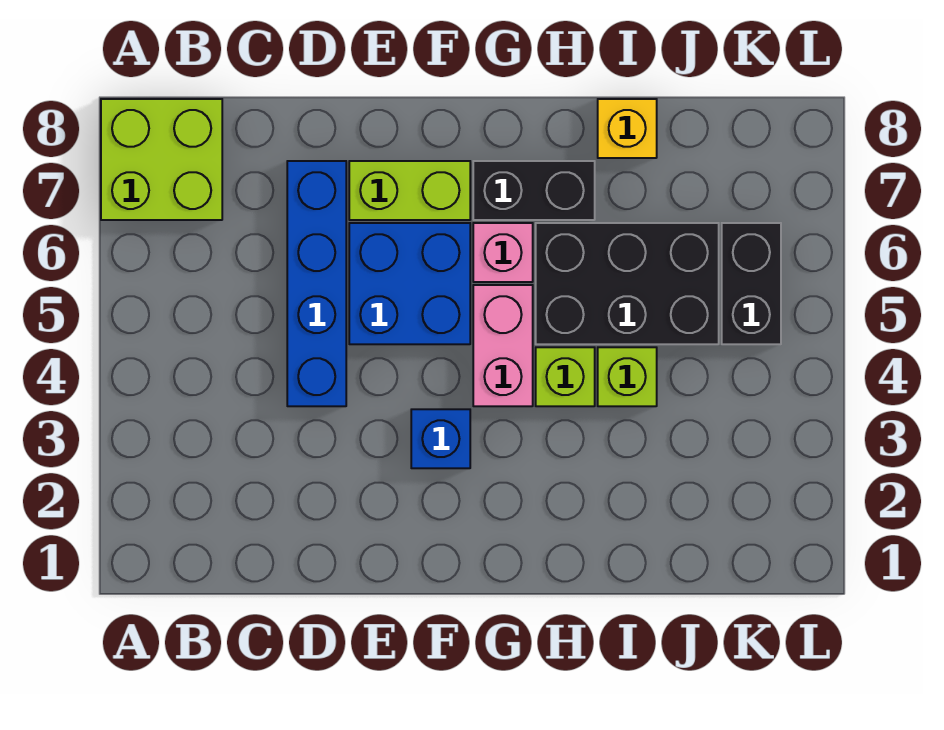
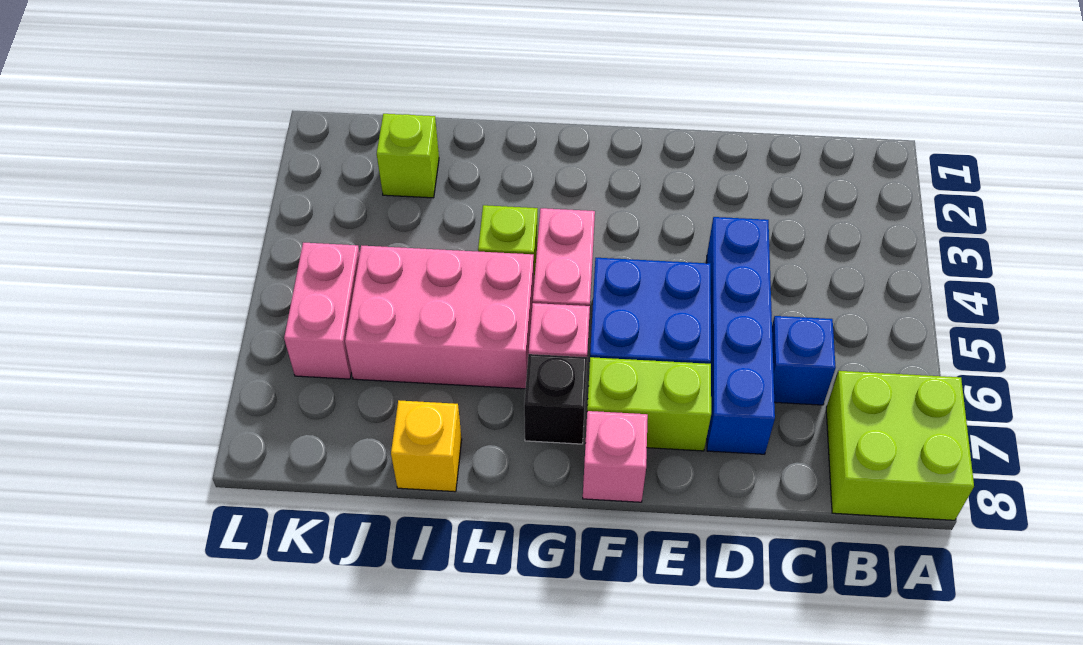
blue 1x1 brick [411,409,470,468] -> blue 1x1 brick moved to [772,316,836,405]
none -> pink 1x1 brick [583,411,648,502]
black 1x2 brick [473,161,595,220] -> black 1x1 brick [524,354,587,444]
black 2x3 brick [536,223,719,344] -> pink 2x3 brick [345,245,534,389]
lime 1x1 brick [598,347,657,406] -> lime 1x1 brick moved to [377,114,439,198]
black 1x2 brick [722,223,781,344] -> pink 1x2 brick [284,243,360,379]

